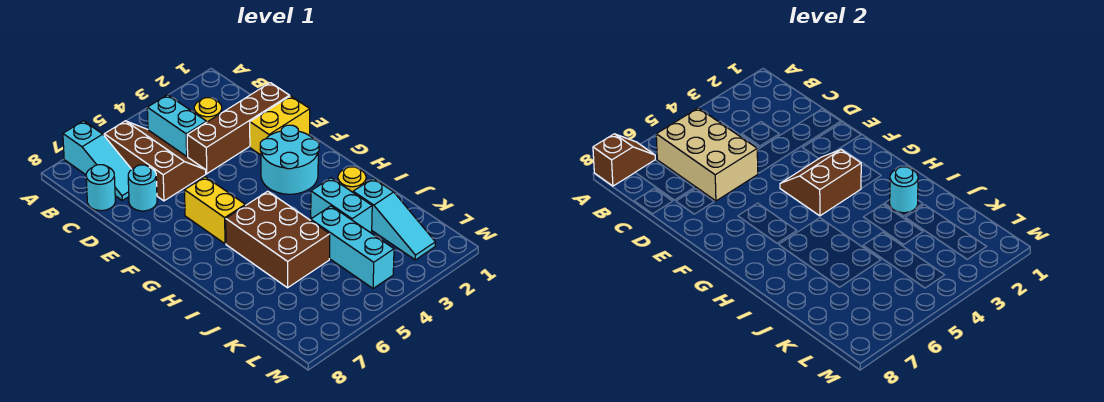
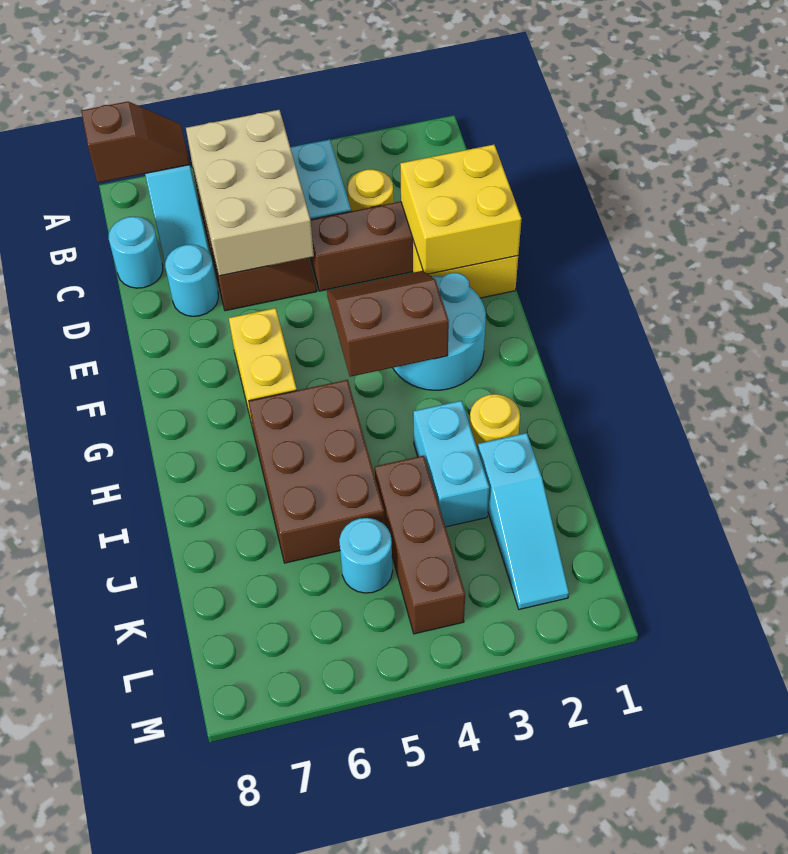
none -> yellow 2x2 brick [400,145,521,274]
cyan 1x1 round brick [890,167,918,213] -> cyan 1x1 round brick moved to [339,518,393,593]
cyan 1x3 brick [311,206,394,289] -> brown 1x3 brick [375,456,465,634]

